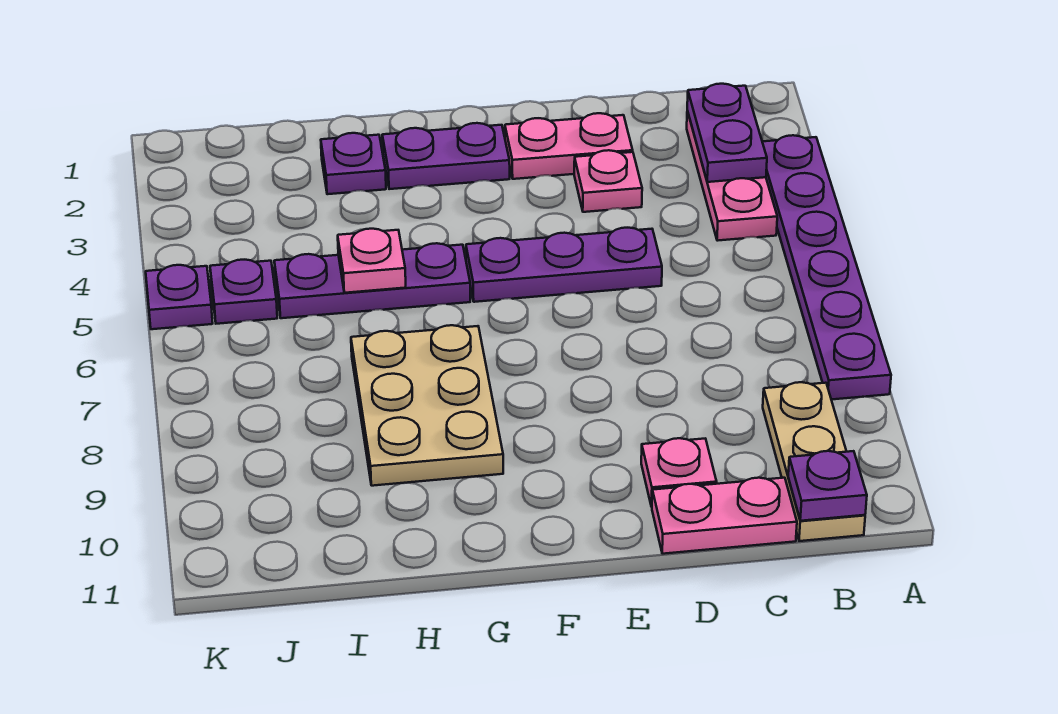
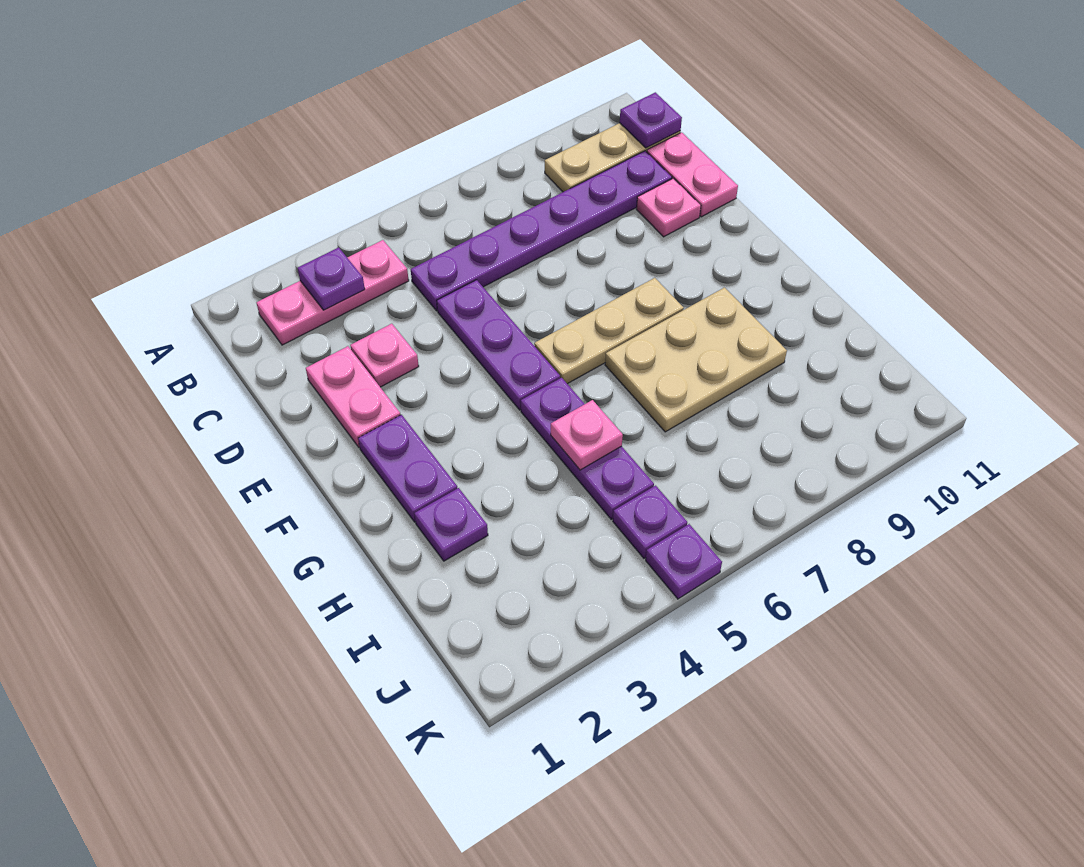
purple 1x6 plate [762,135,891,400] -> purple 1x6 plate moved to [411,151,672,311]
purple 1x2 plate [687,84,767,182] -> purple 1x1 plate [298,247,365,310]
none -> tan 1x3 plate [534,278,684,384]

